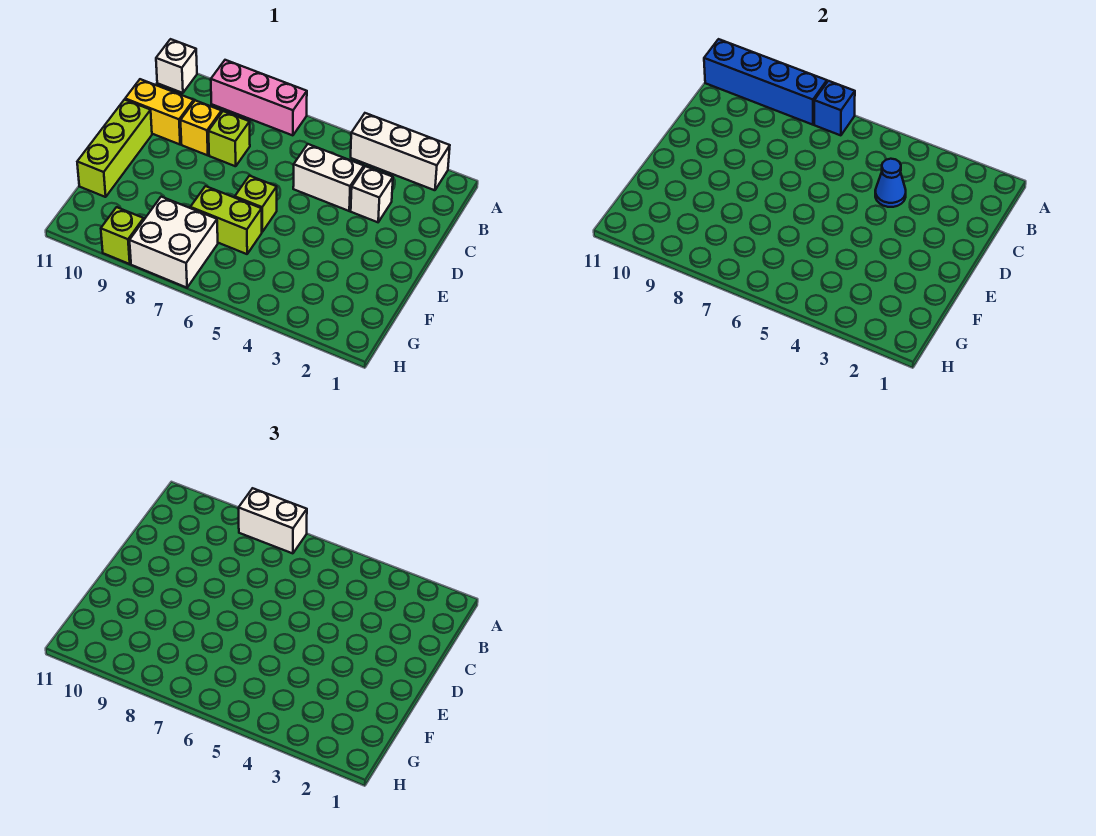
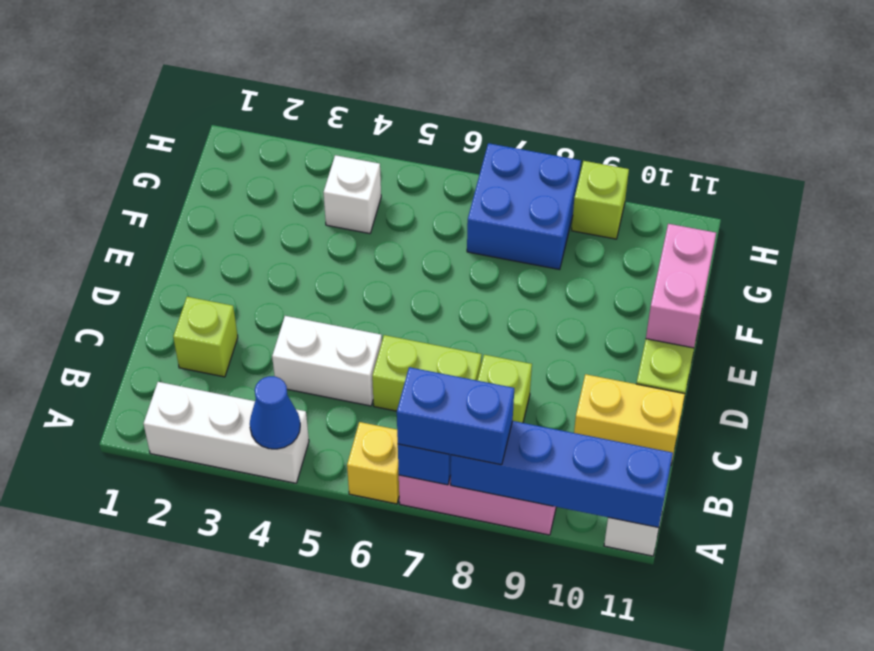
white 1x2 brick [239,488,307,553] -> blue 1x2 brick [397,367,514,465]
white 1x1 brick [351,166,393,222] -> white 1x1 brick moved to [323,155,381,234]
blue 1x1 cone [875,159,906,207] -> blue 1x1 cone moved to [250,376,300,449]
yellow 1x1 brick [181,100,222,155] -> yellow 1x1 brick moved to [347,422,399,504]
lime 1x1 brick [235,176,277,232] -> lime 1x1 brick moved to [173,297,238,377]
none -> pink 1x2 brick [646,224,716,348]
lime 1x2 brick [190,186,262,254] -> lime 1x2 brick moved to [372,335,482,411]
white 2x2 brick [130,197,218,288] -> blue 2x2 brick [467,143,581,270]

